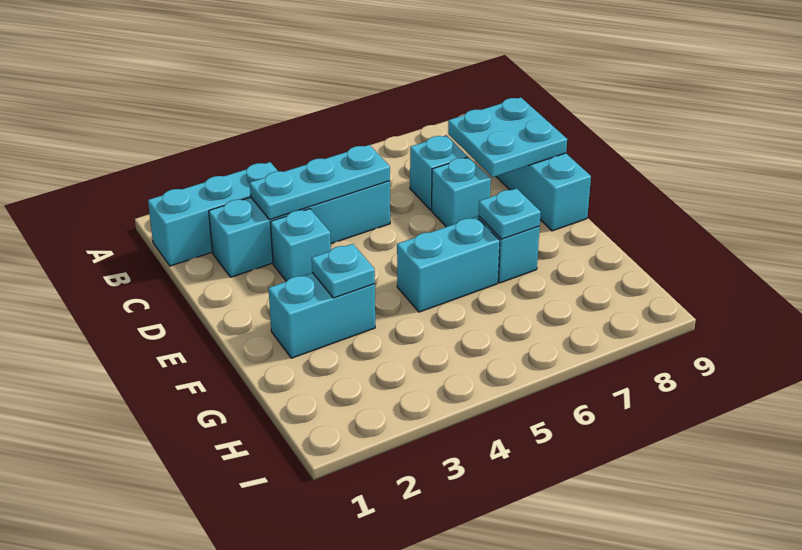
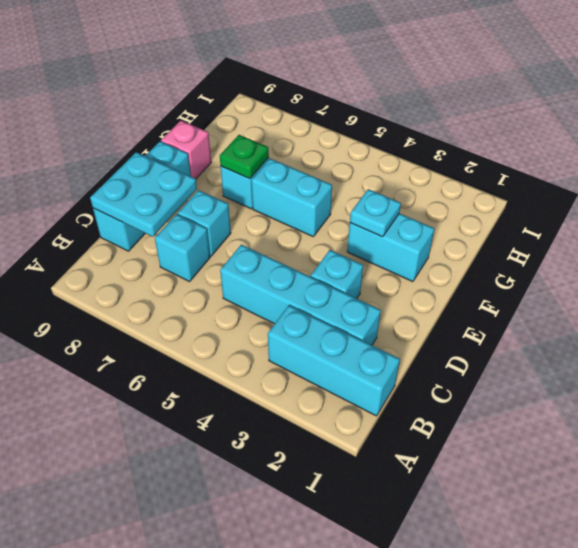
cyan 1x3 plate [250,145,390,220] -> none
cyan 1x1 plate [478,188,541,239] -> green 1x1 plate [220,135,269,179]
none -> pink 1x1 brick [161,121,211,179]

